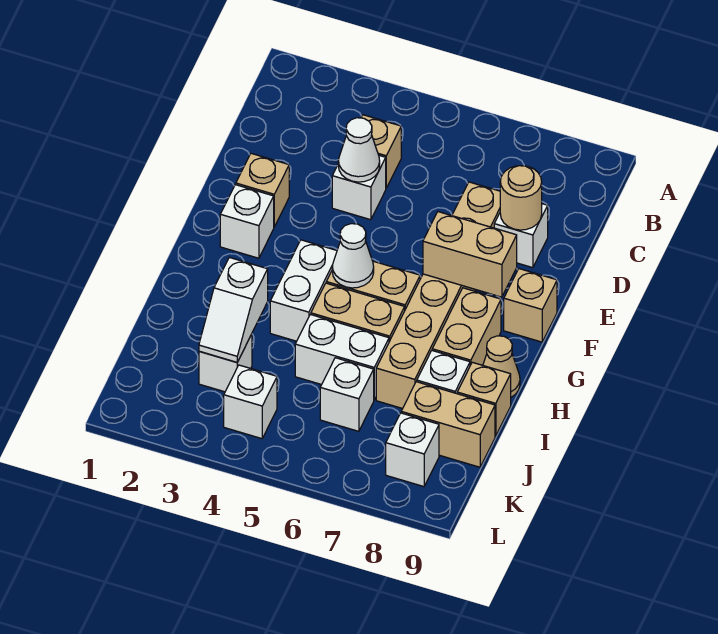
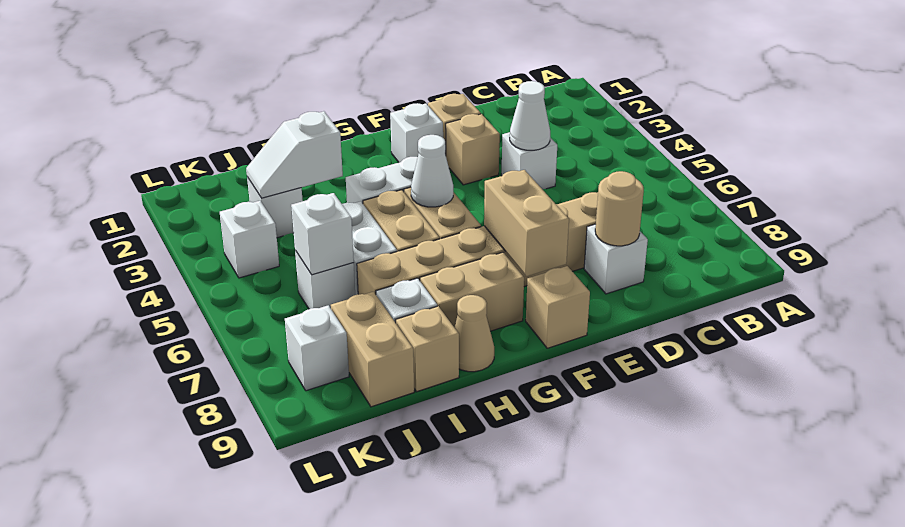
tan 1x1 brick [361,115,401,188] -> tan 1x1 brick moved to [446,114,500,185]
none -> white 1x1 brick [291,193,354,275]

